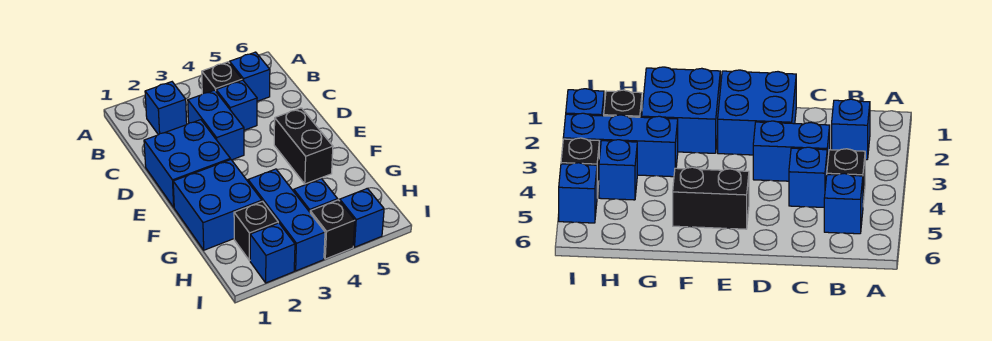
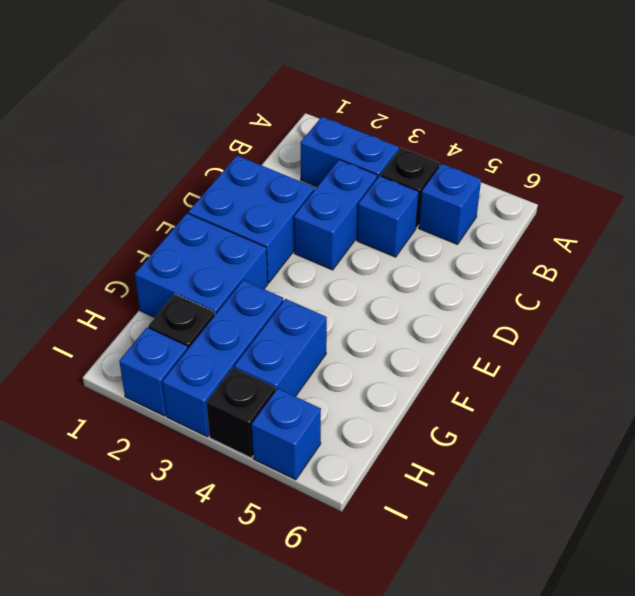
blue 1x1 brick [145,82,187,135] -> blue 1x2 brick [300,117,399,187]
black 1x2 brick [274,108,333,184] -> none
blue 1x1 brick [294,179,338,212] -> blue 1x2 brick [234,299,327,397]

